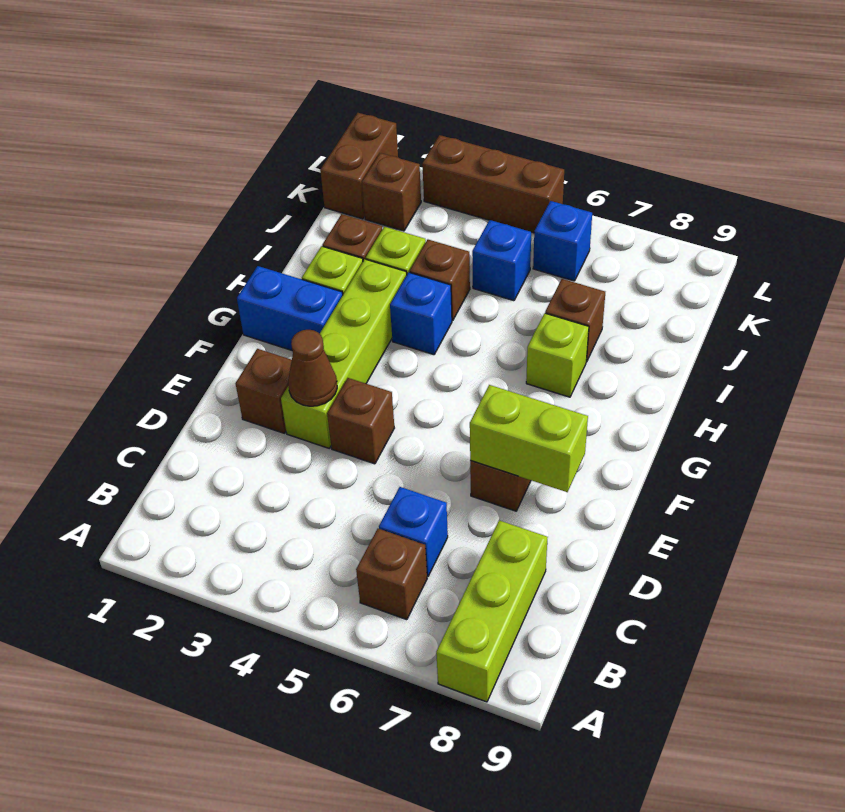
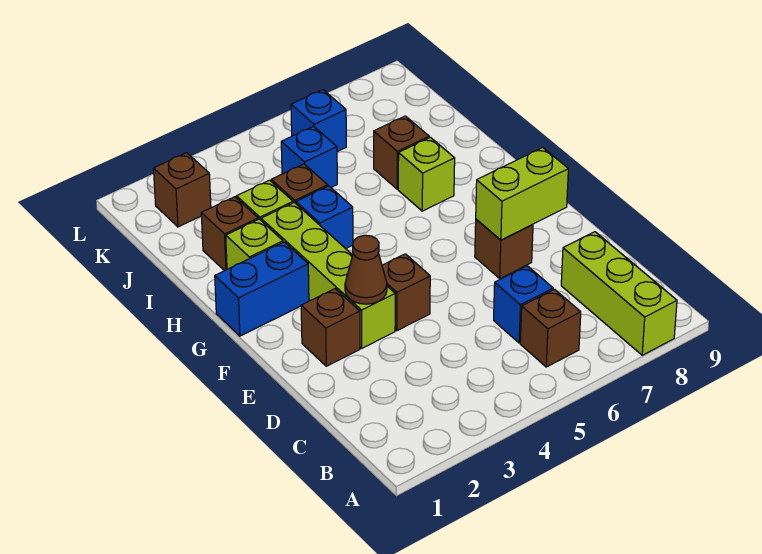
brown 1x2 brick [320,113,398,219] -> none
brown 1x3 brick [422,135,564,233] -> none

